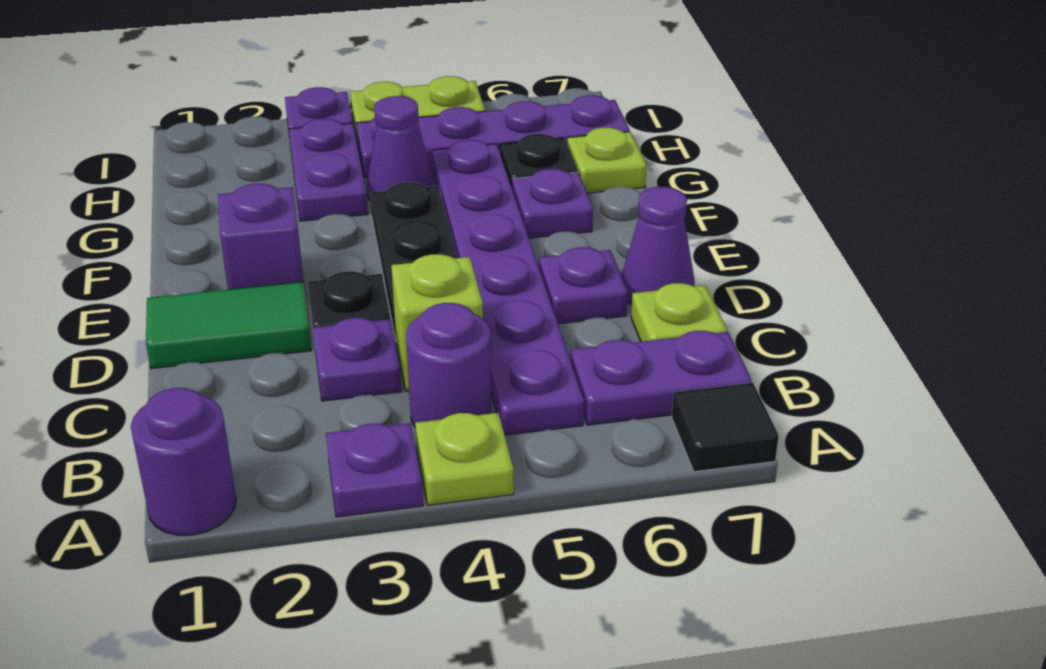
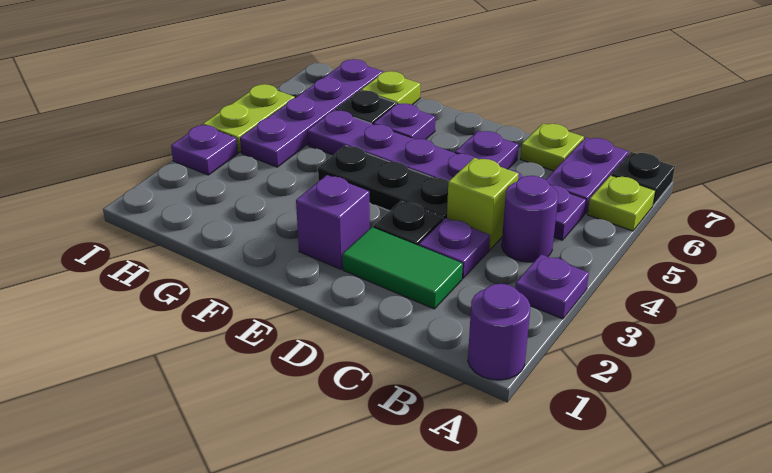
lime 1x1 plate [415,413,514,505] -> lime 1x1 plate moved to [588,175,655,231]
black 1x1 tile [672,383,779,472] -> black 1x1 plate [611,152,675,205]
green 1x2 tile [146,282,311,369] -> green 1x2 tile turned to [343,227,463,309]
purple 1x1 cone [621,187,695,305] -> none
purple 1x2 plate [289,119,368,221] -> none
purple 1x1 cone [367,96,434,201] -> none

